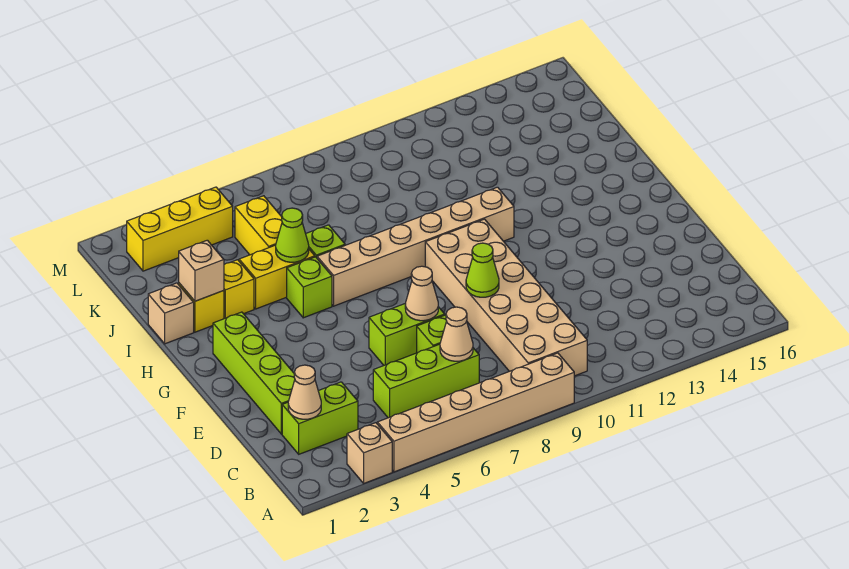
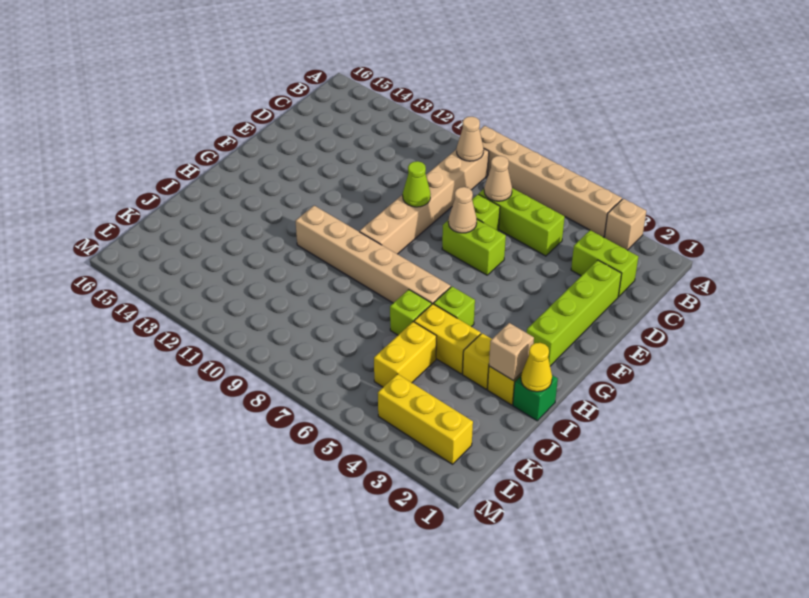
tan 2x6 brick [425,219,587,376] -> tan 1x6 brick [359,149,489,254]
tan 1x1 cone [288,365,321,419] -> tan 1x1 cone moved to [457,117,484,161]
tan 1x1 brick [148,283,194,344] -> green 1x1 brick [513,375,558,421]
none -> yellow 1x1 cone [521,343,552,392]
lime 1x1 cone [276,208,309,262] -> none

